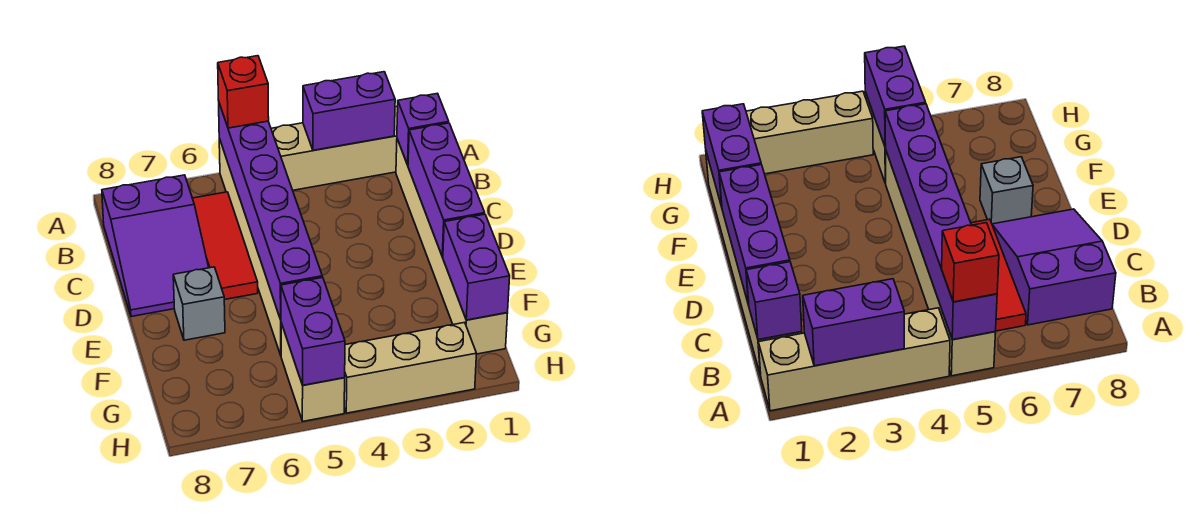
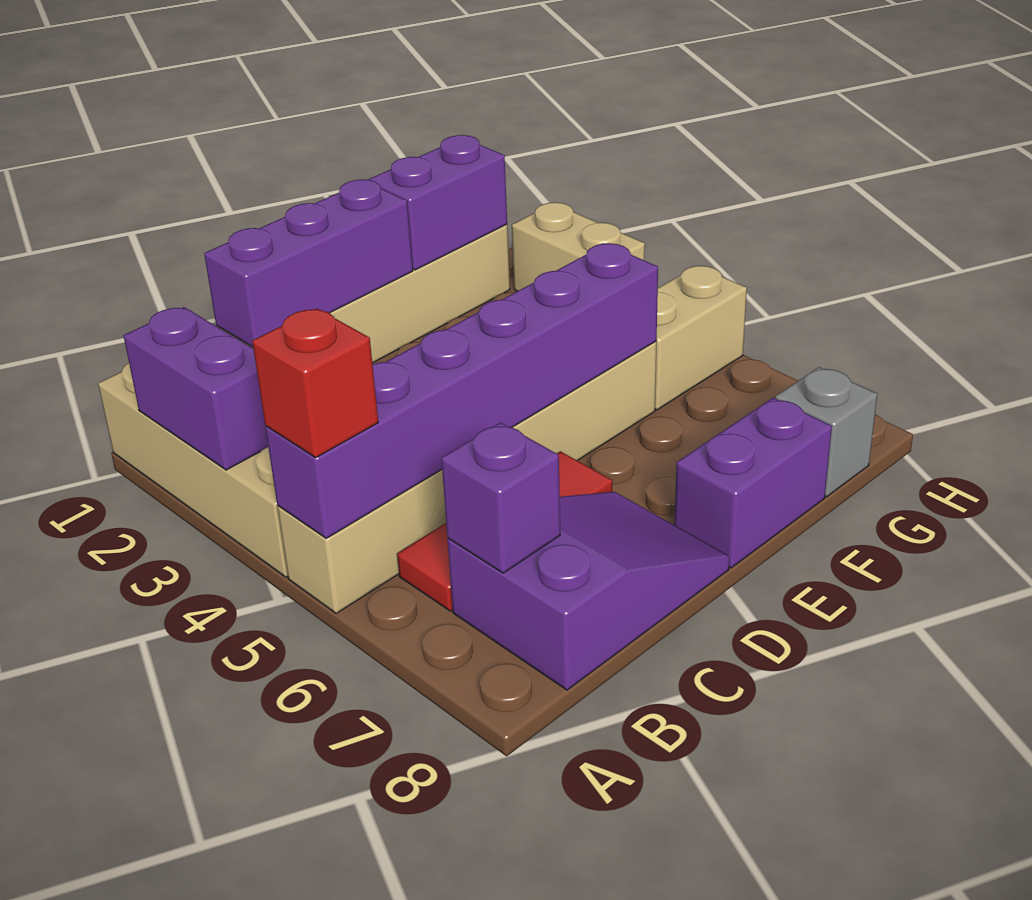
purple 1x1 brick [397,93,449,165] -> purple 1x1 brick moved to [441,422,560,573]
grey 1x1 brick [173,267,225,340] -> grey 1x1 brick moved to [775,367,877,497]
purple 1x2 brick [281,277,345,385] -> purple 1x2 brick moved to [674,398,832,568]
tan 1x3 brick [344,322,477,413] -> tan 1x2 brick [512,202,645,291]

